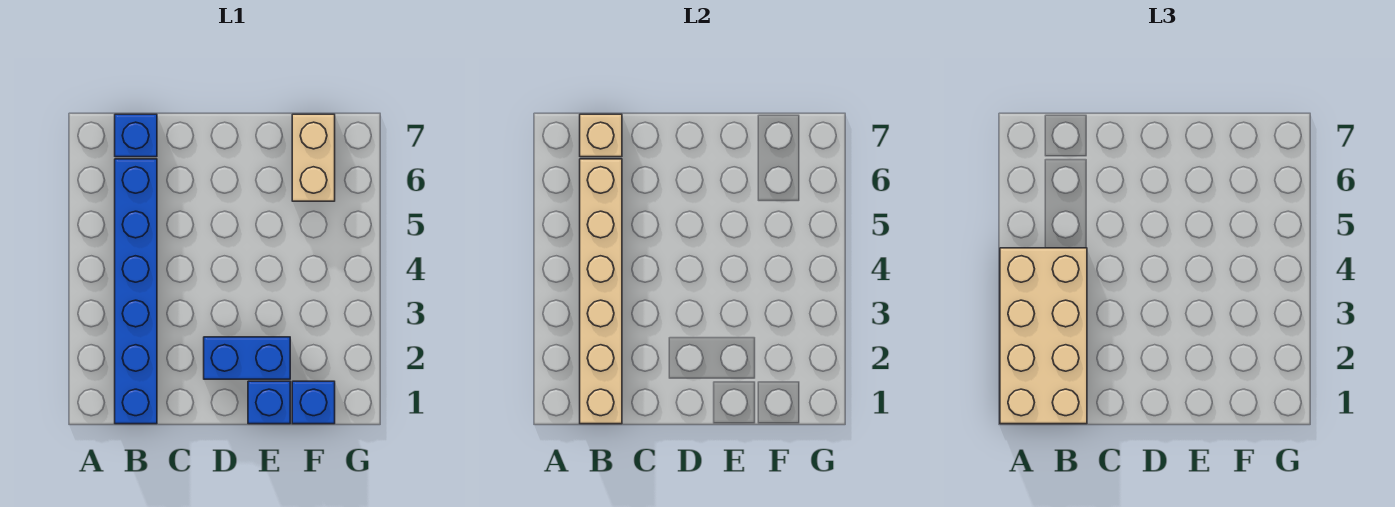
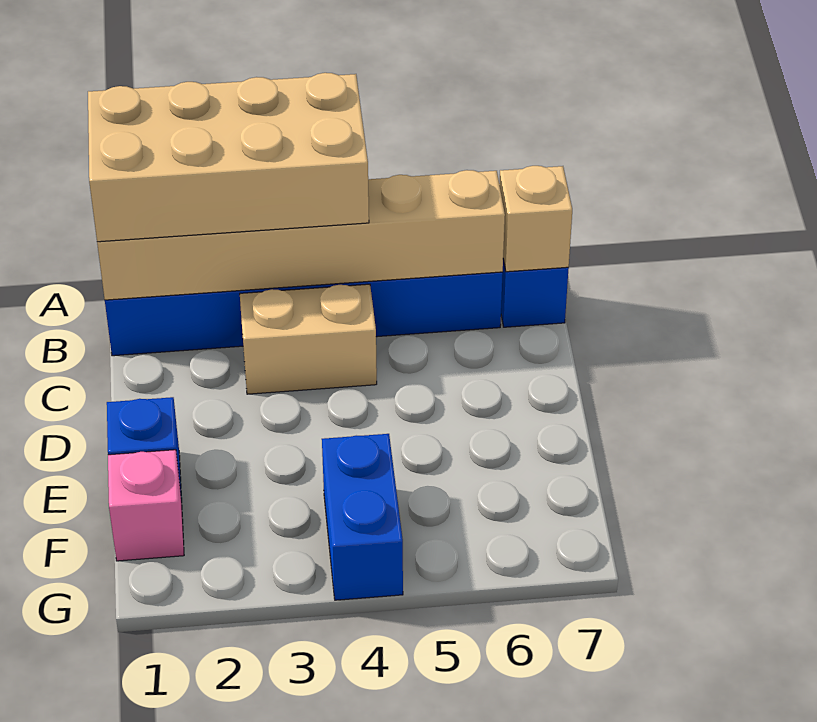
blue 1x2 brick [204,337,290,379] -> blue 1x2 brick moved to [322,434,403,600]
blue 1x1 brick [292,381,335,424] -> pink 1x1 brick [108,450,184,561]
tan 1x2 brick [292,114,335,201] -> tan 1x2 brick moved to [240,284,377,394]

